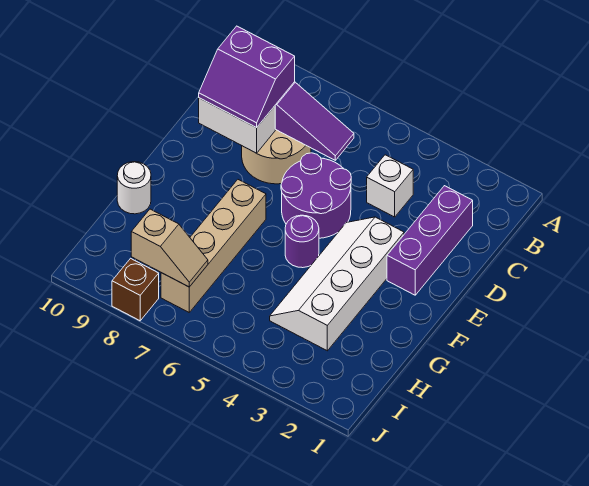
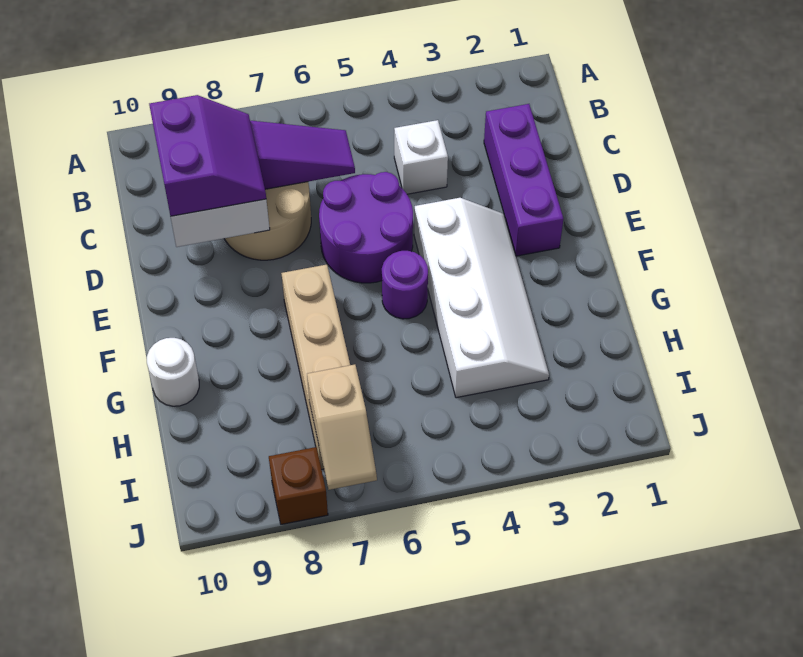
purple 2x2 slope [199,26,295,128] -> purple 2x2 slope turned to [149,95,266,216]
white 2x4 slope [270,217,404,351] -> white 2x4 slope turned to [414,198,549,398]
tan 1x2 slope [131,209,208,287] -> tan 1x2 slope turned to [307,364,377,490]

